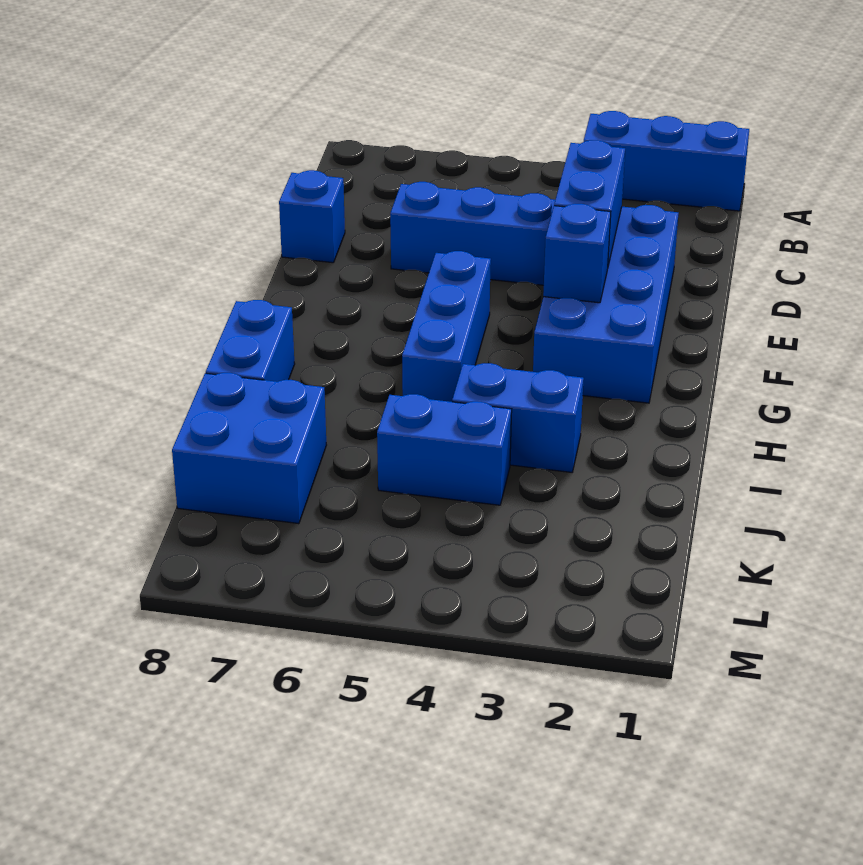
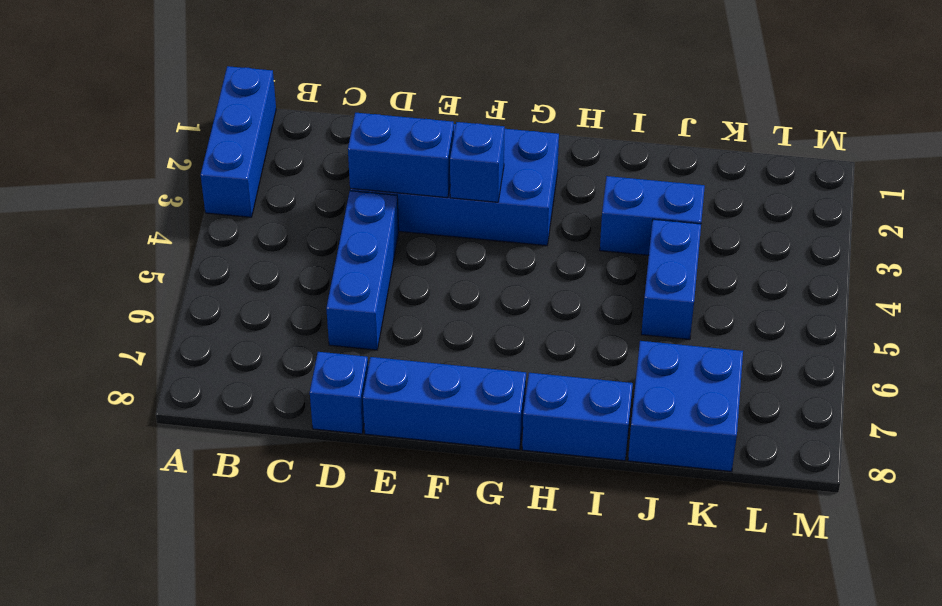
blue 1x3 brick [402,251,491,402] -> blue 1x3 brick moved to [363,357,526,450]
blue 1x2 brick [452,363,584,472] -> blue 1x2 brick turned to [600,176,705,255]

